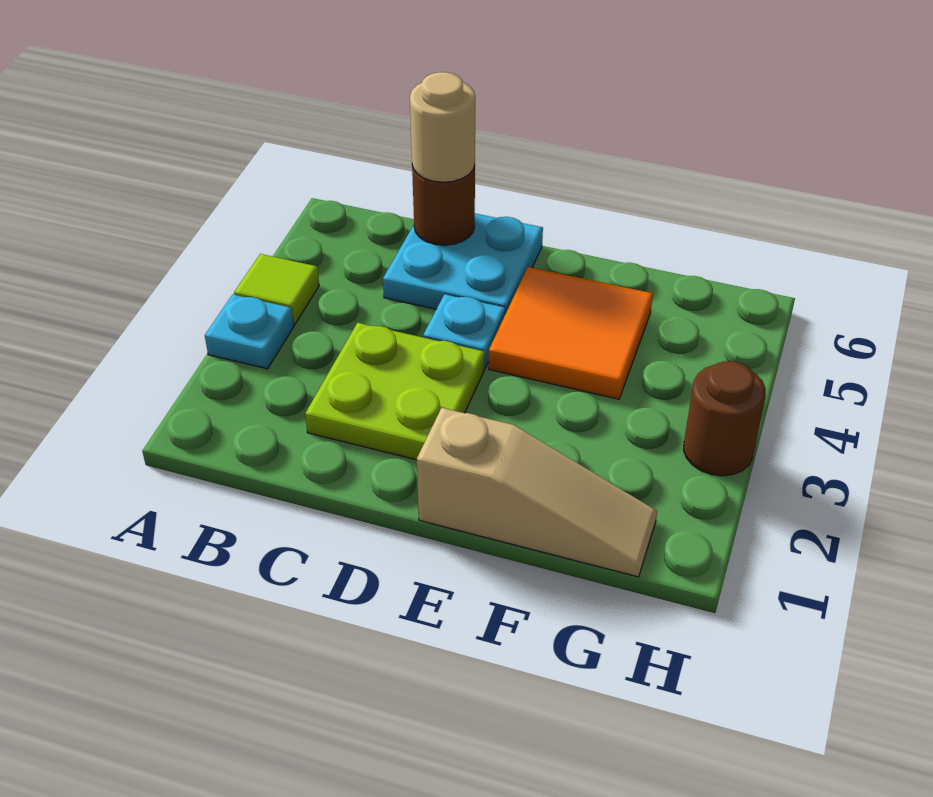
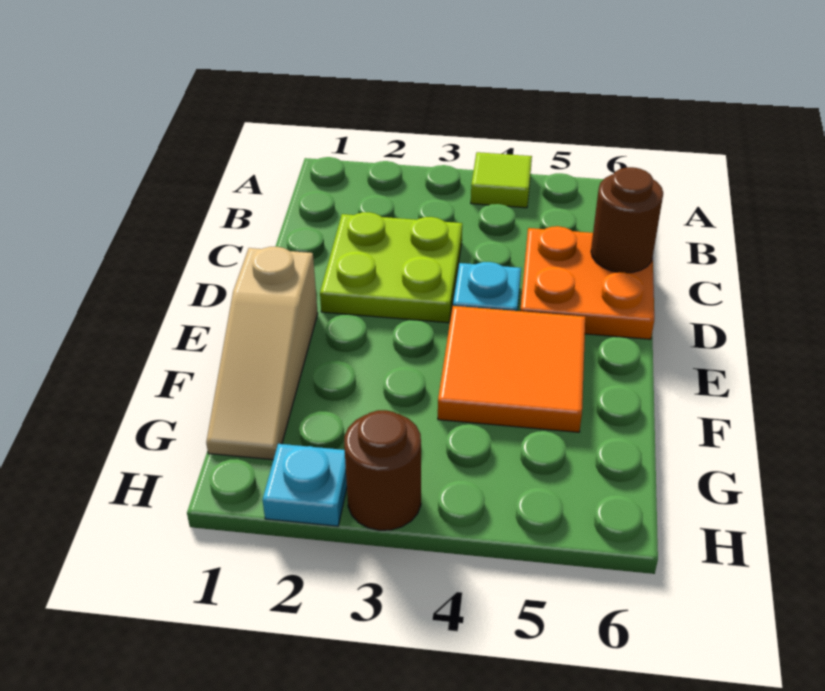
cyan 1x1 plate [205,294,294,369] -> cyan 1x1 plate moved to [263,444,347,526]
cyan 2x2 plate [383,214,543,314] -> orange 2x2 plate [520,226,654,339]
tan 1x1 round brick [410,72,475,182] -> none

